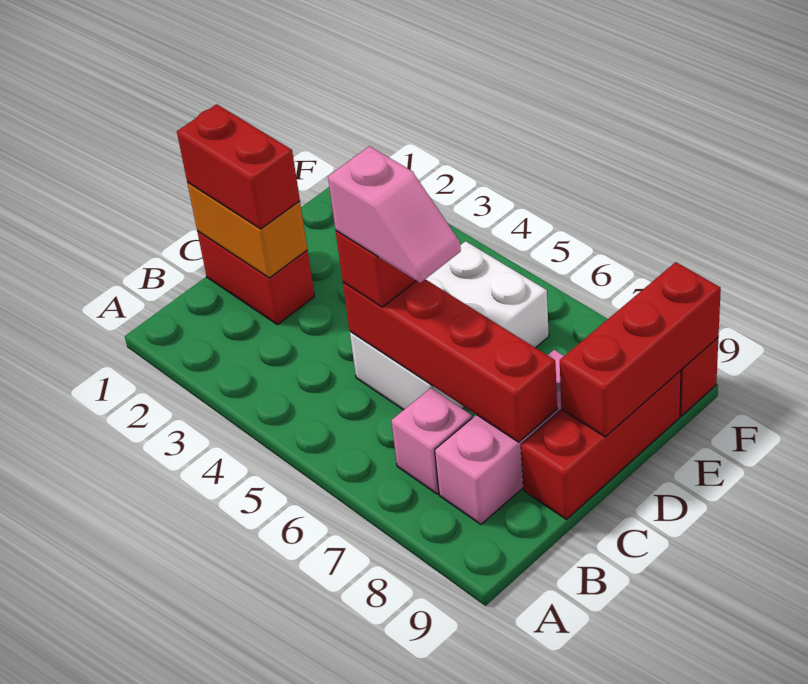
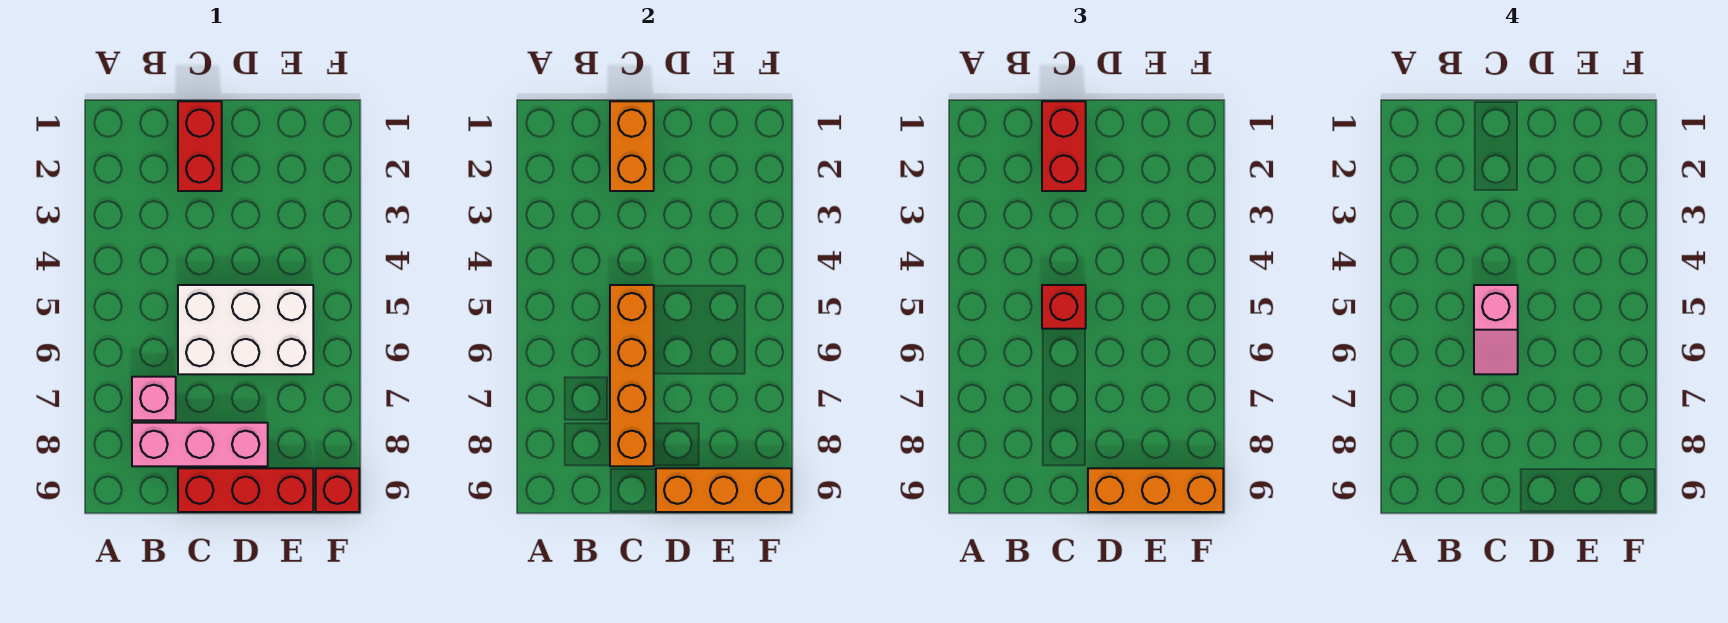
red 1x4 brick [343,279,557,442] -> orange 1x4 brick [610,285,654,466]
red 1x3 brick [560,262,721,437] -> orange 1x3 brick [656,468,791,512]
none -> orange 1x3 brick [1088,468,1223,512]

